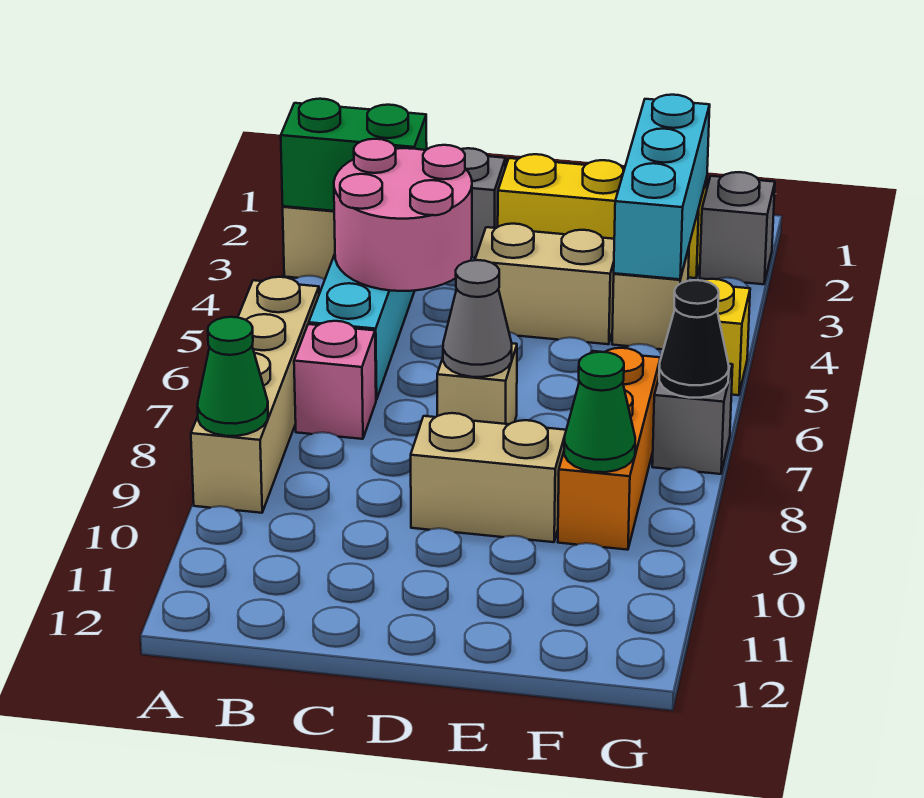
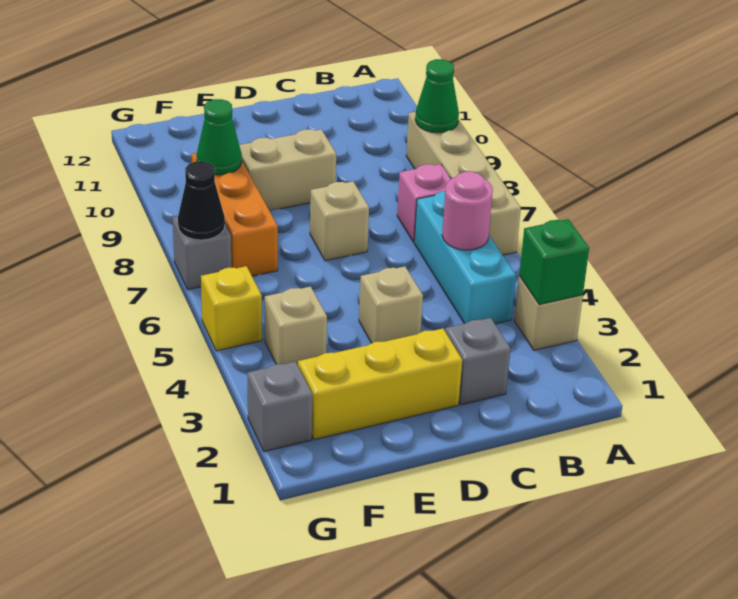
green 1x2 brick [281,99,427,211] -> green 1x1 brick [519,219,589,305]
pink 2x2 round brick [334,139,472,291] -> pink 1x1 round brick [442,172,493,250]
tan 1x2 brick [475,224,614,344] -> tan 1x1 brick [359,266,423,343]
grey 1x1 cone [443,260,512,377] -> none
cyan 1x3 brick [614,95,710,279] -> none

